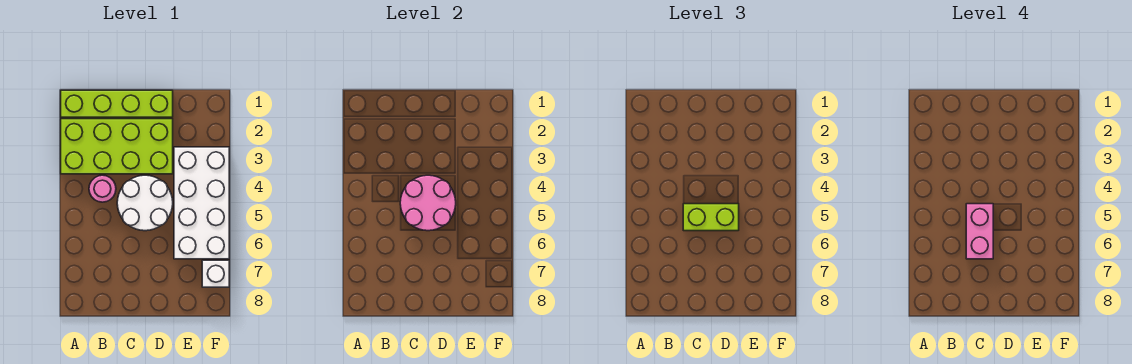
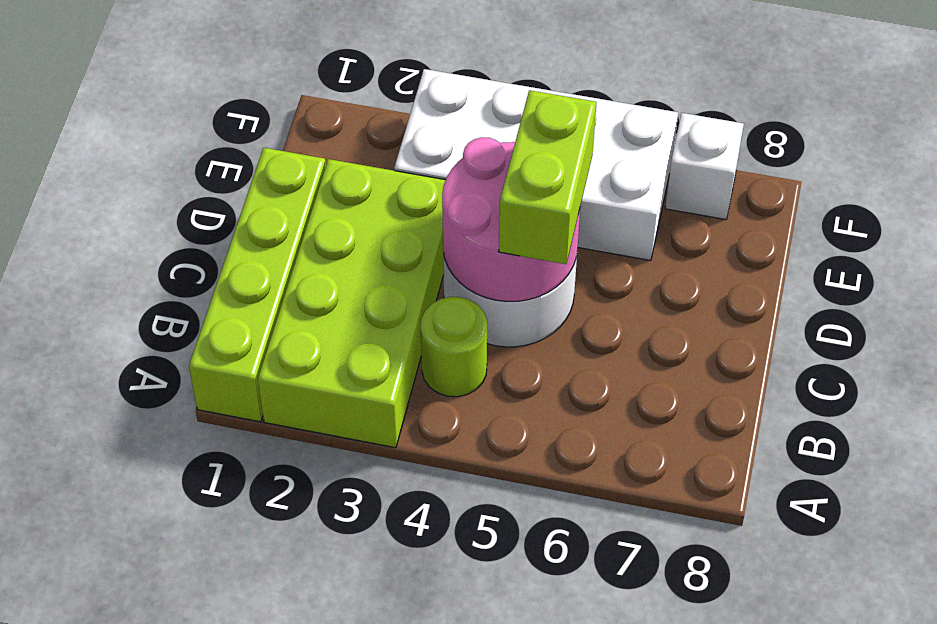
pink 1x1 round brick [89,175,116,202] -> lime 1x1 round brick [421,297,487,397]
pink 1x2 brick [966,204,993,259] -> none

